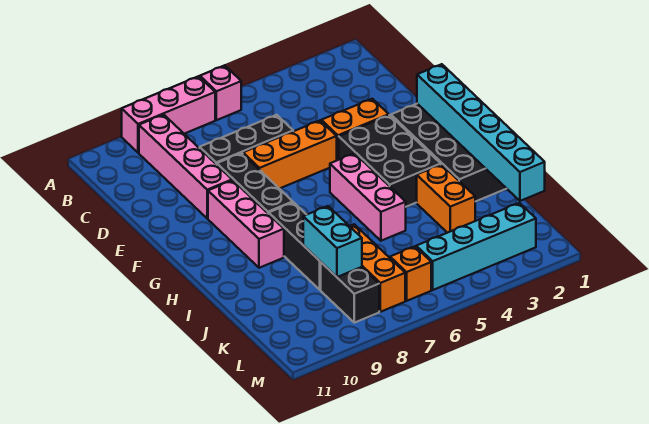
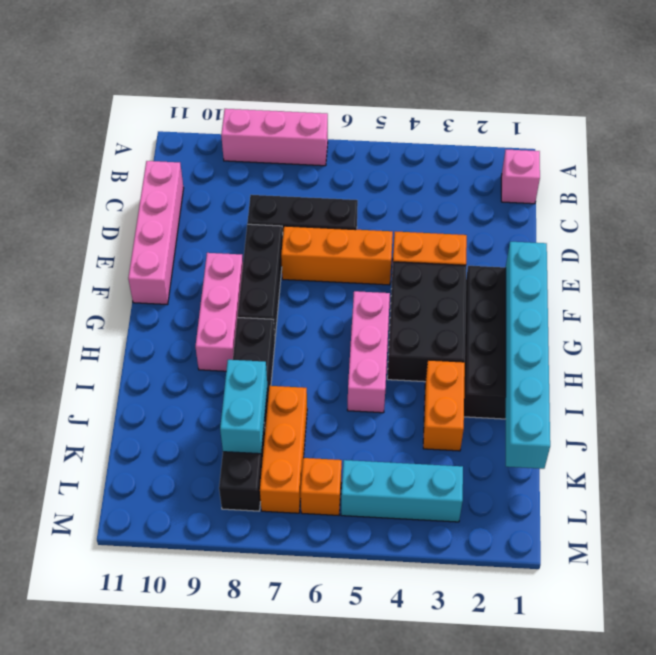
pink 1x1 brick [200,66,241,120] -> pink 1x1 brick moved to [501,150,540,204]
pink 1x4 brick [139,115,232,218] -> pink 1x4 brick moved to [128,161,184,305]
cyan 1x4 brick [416,203,536,290] -> cyan 1x3 brick [341,460,463,522]

